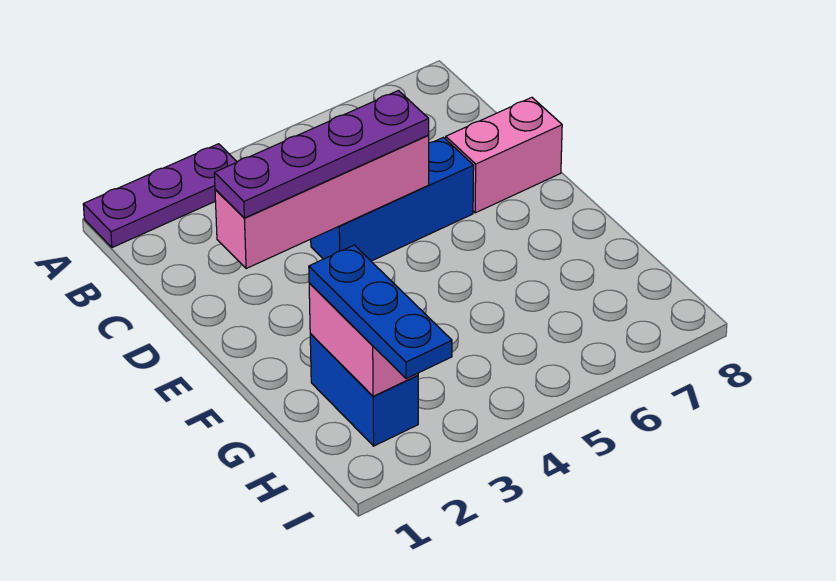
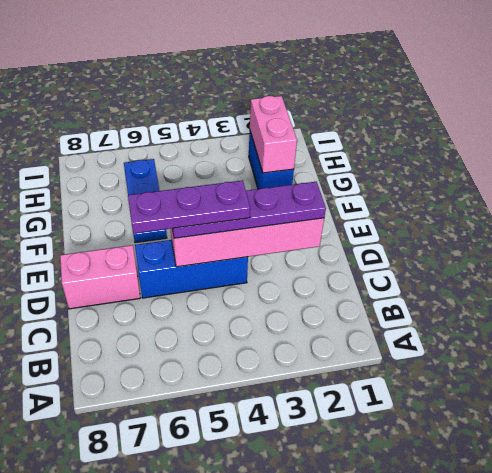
purple 1x3 plate [83,144,237,248] -> purple 1x3 plate moved to [128,180,250,234]
blue 1x3 plate [309,245,452,379] -> blue 1x3 plate moved to [124,159,167,243]

